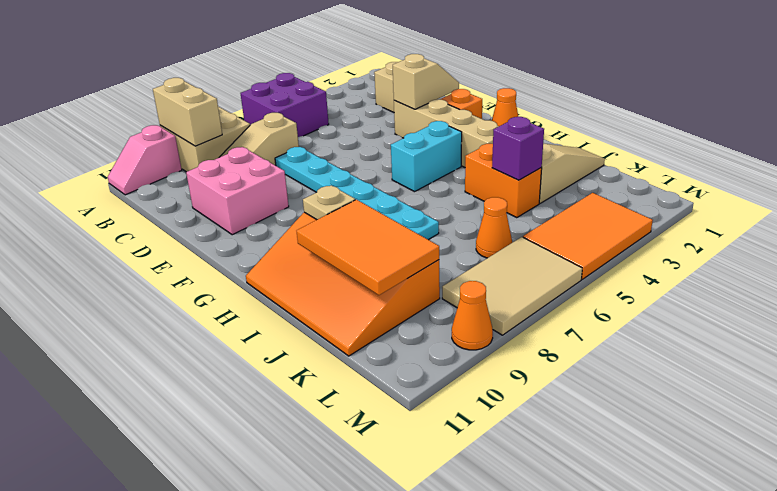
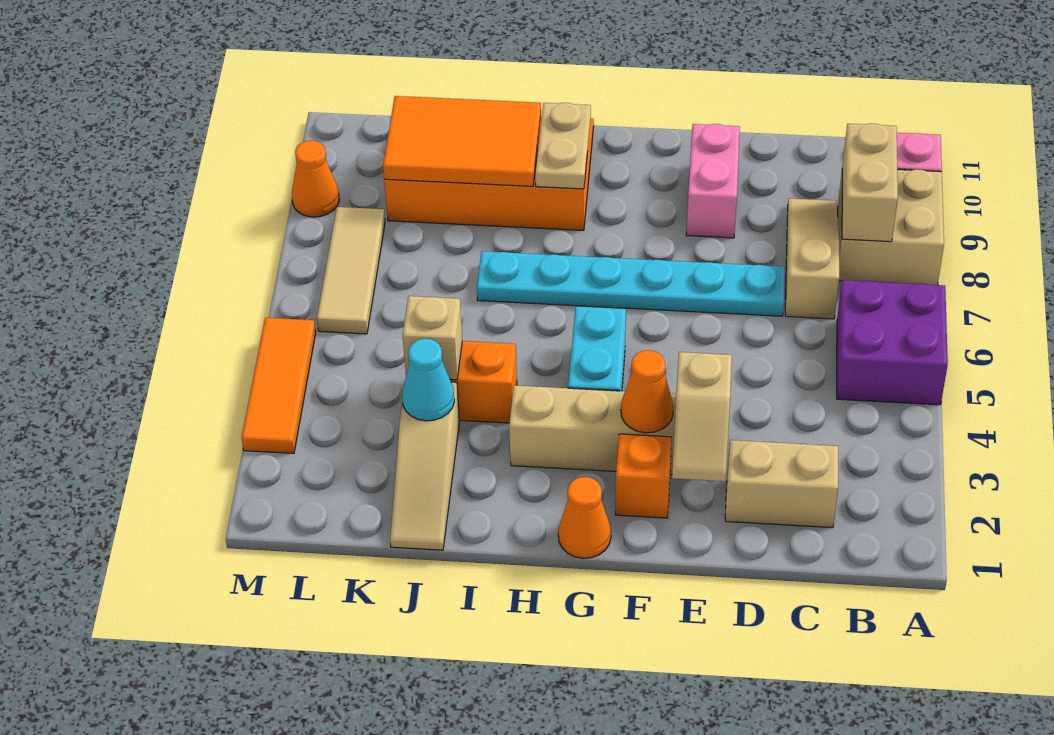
tan 1x2 brick [153,78,222,146] -> tan 1x2 brick turned to [842,123,898,242]
pink 2x2 brick [186,147,289,235] -> pink 1x2 brick [686,124,740,238]
tan 1x1 plate [303,185,355,220] -> tan 1x2 plate [535,103,591,189]
none -> cyan 1x1 cone [402,339,454,421]
purple 1x1 brick [492,117,544,180] -> tan 1x1 brick [403,296,462,380]
orange 1x1 cone [476,197,512,258] -> orange 1x1 cone moved to [621,350,673,433]
orange 2x3 tile [523,193,653,279] -> orange 1x3 tile [242,318,316,454]
tan 2x3 tile [442,237,582,335] -> tan 1x3 tile [317,207,385,334]

